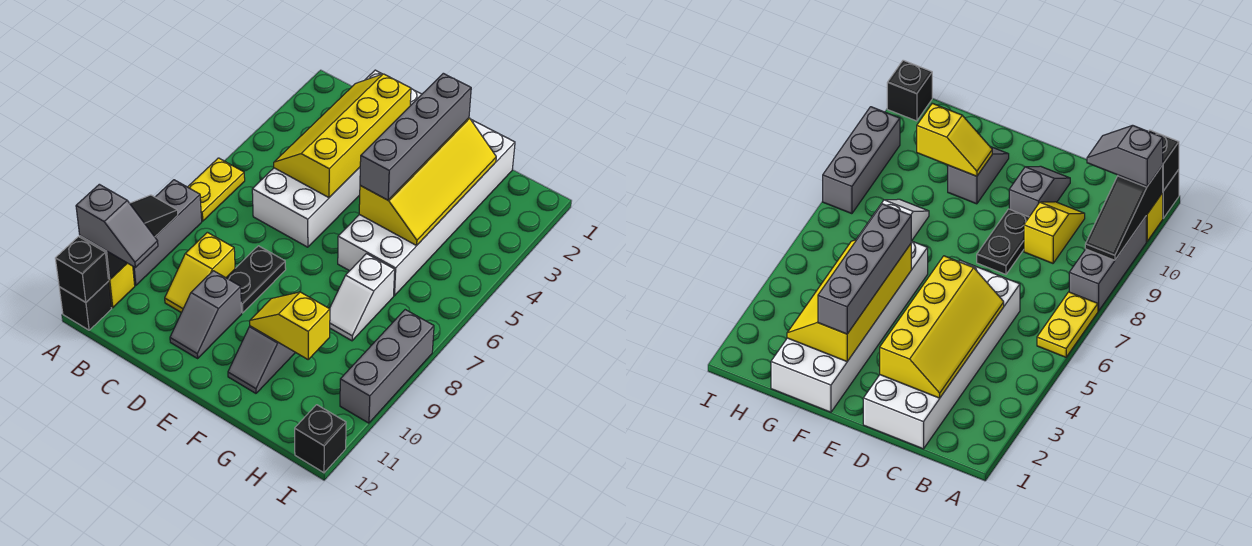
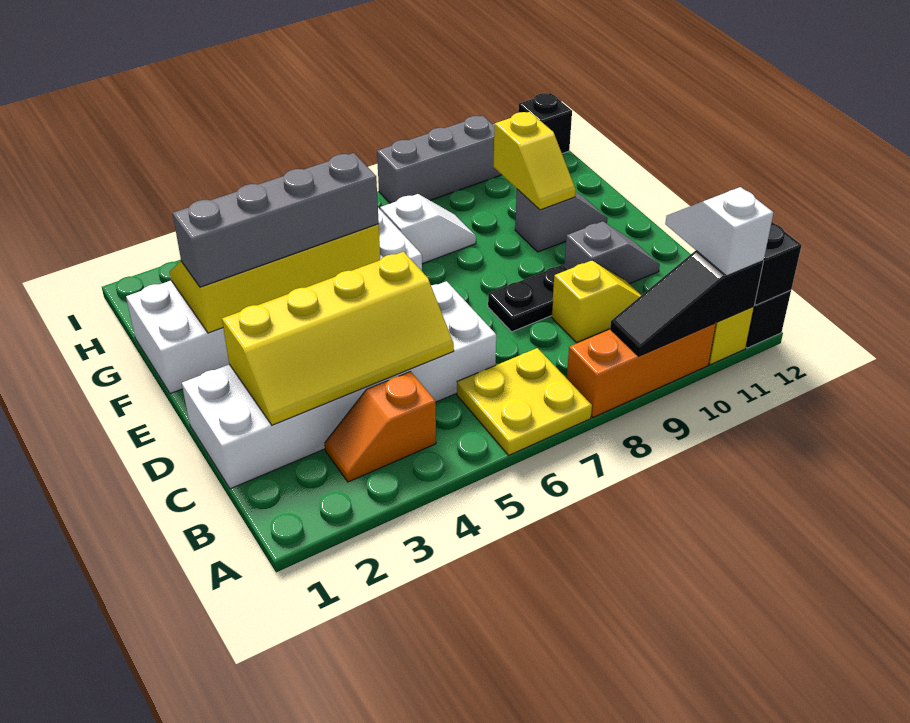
yellow 1x2 plate [188,158,245,221] -> yellow 2x2 plate [457,348,592,455]
grey 1x3 brick [133,180,202,285] -> orange 1x3 brick [567,323,716,417]
grey 1x2 slope [76,184,158,267] -> white 1x2 slope [665,187,773,276]
none -> orange 1x2 slope [325,371,436,482]

